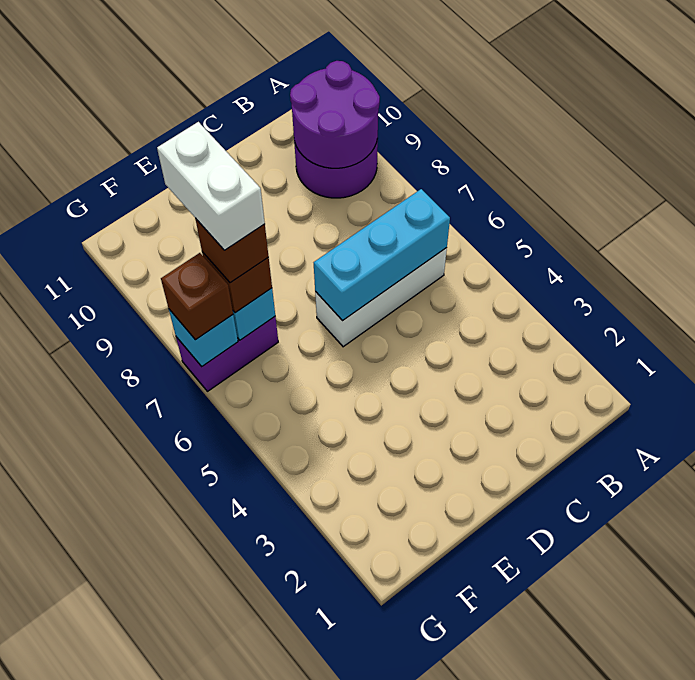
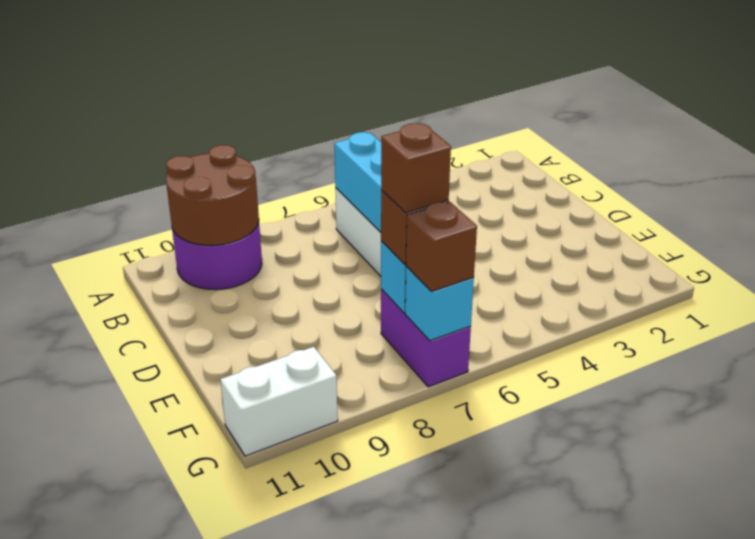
purple 2x2 round brick [290,61,380,168] -> brown 2x2 round brick [166,145,259,246]
white 1x2 brick [157,122,265,250] -> white 1x2 brick moved to [220,347,338,456]

